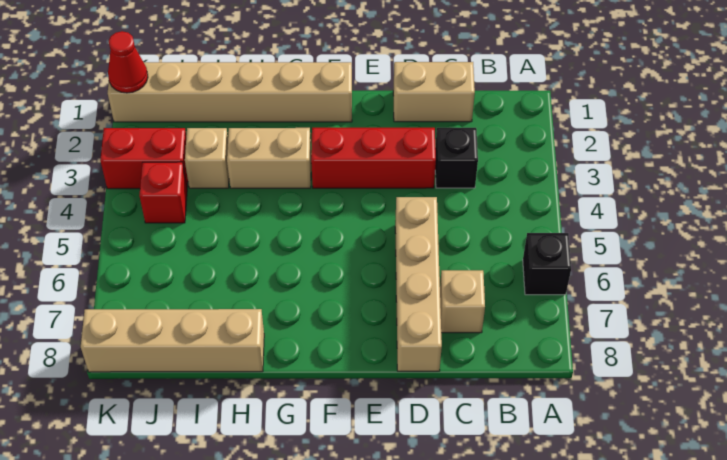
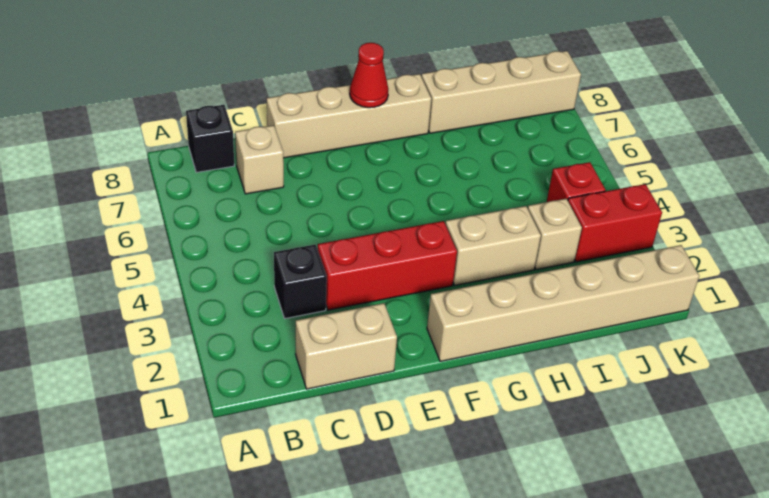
black 1x1 brick [523,233,571,295] -> black 1x1 brick moved to [186,105,234,172]
tan 1x4 brick [395,197,442,371] -> tan 1x4 brick turned to [267,74,431,158]
red 1x1 cone [108,31,148,93] -> red 1x1 cone moved to [350,43,389,108]

